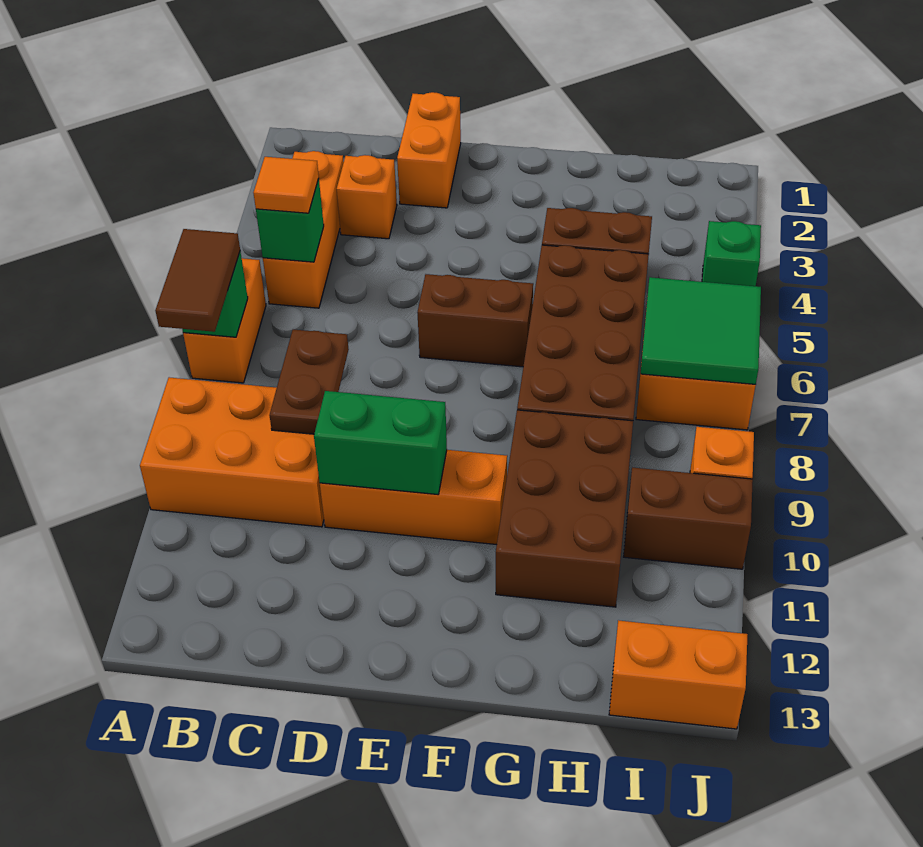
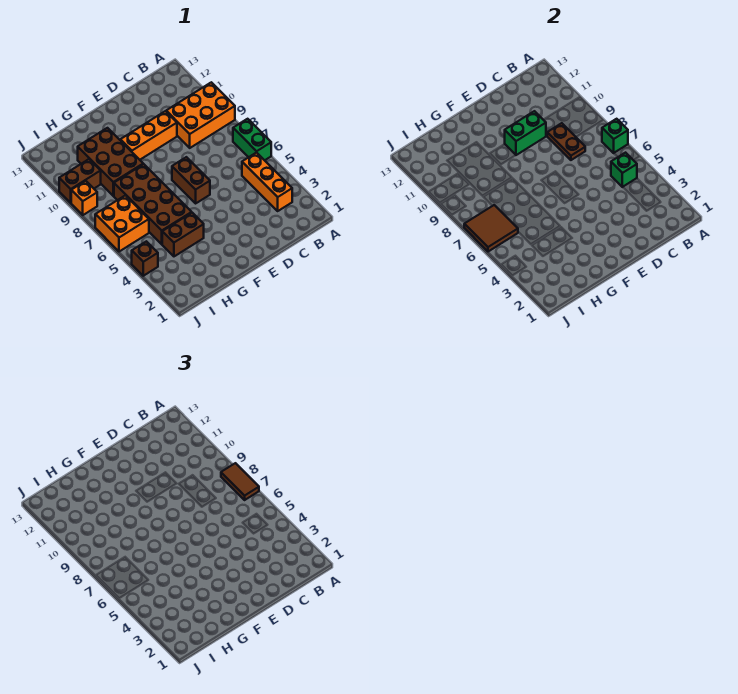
orange 1x2 brick [183,258,266,383] -> green 1x2 brick [233,119,271,160]
orange 1x1 tile [253,157,319,213] -> none
orange 1x1 brick [337,155,397,239] -> none
orange 1x2 brick [397,92,461,208] -> none
brown 1x2 brick [417,274,533,367] -> brown 1x2 brick turned to [172,157,210,203]
green 2x2 tile [641,277,761,384] -> brown 2x2 tile [464,205,518,252]
orange 1x2 brick [609,620,748,729] -> none
green 1x1 brick [702,221,761,286] -> brown 1x1 brick [132,241,158,276]

